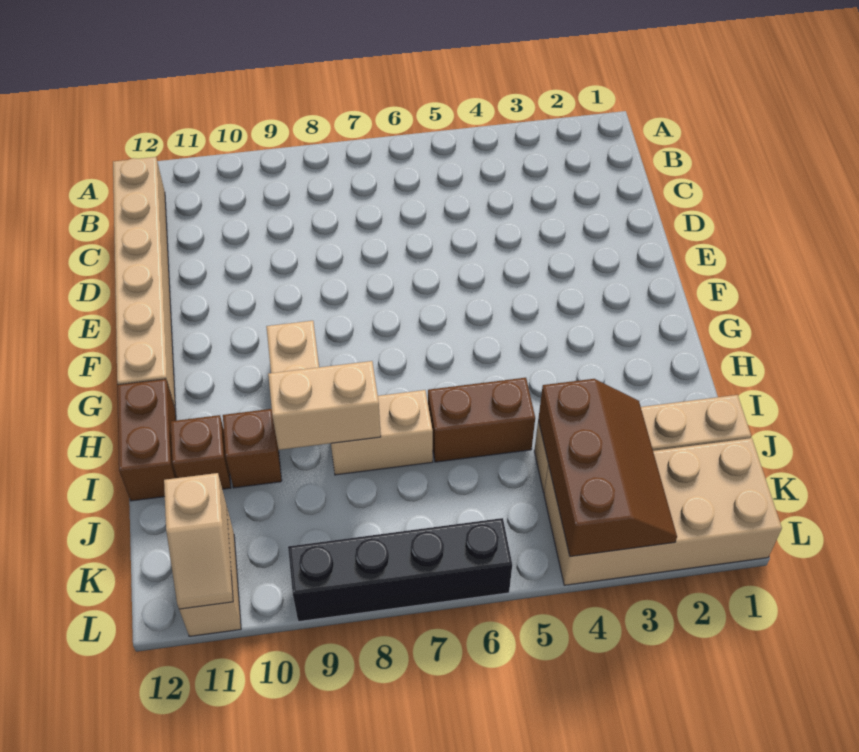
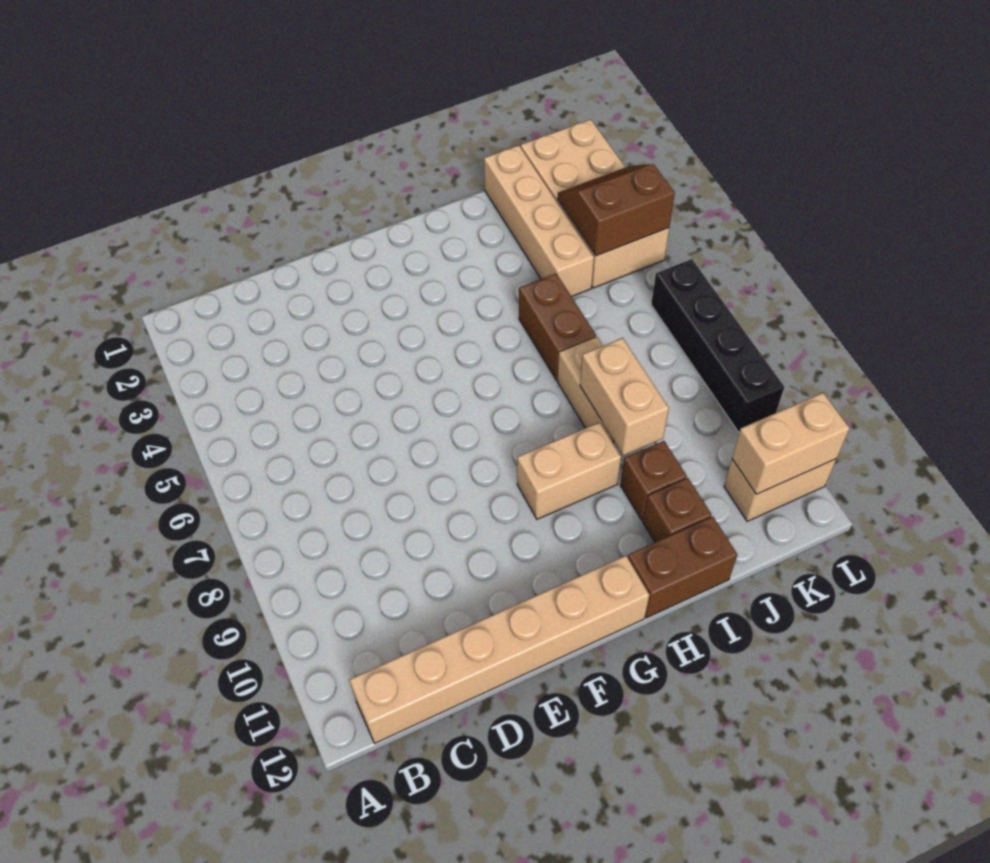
brown 2x3 slope [538,379,677,557] -> brown 2x2 slope [558,164,675,256]
tan 1x2 slope [164,473,233,609] -> tan 1x2 brick [732,393,849,494]

